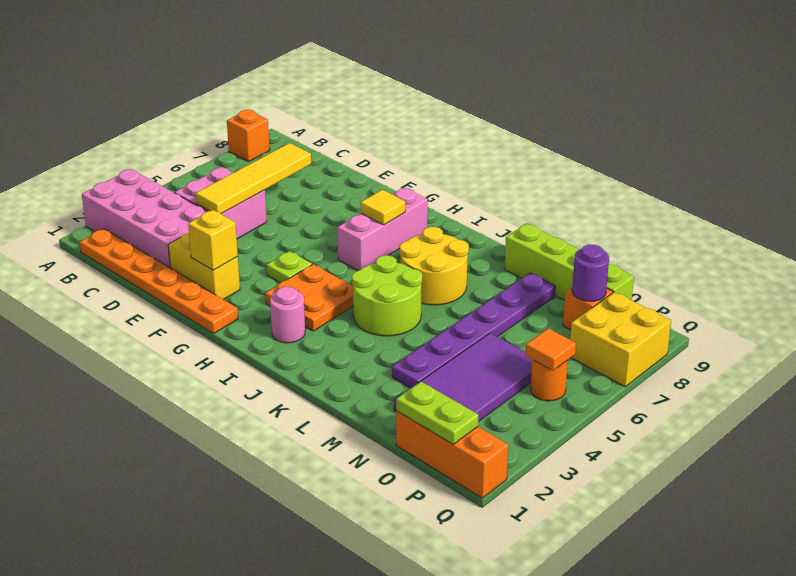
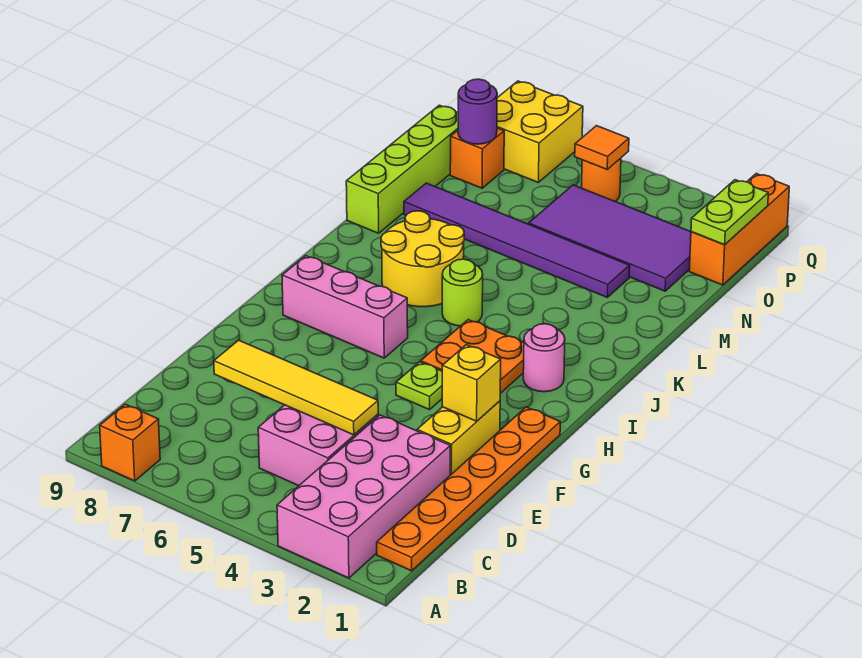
yellow 1x1 tile [360,190,405,225] -> none
lime 2x2 round brick [352,255,422,336] -> lime 1x1 round brick [442,259,483,326]
purple 1x6 plate [392,273,555,388] -> purple 1x6 tile [404,183,630,297]

